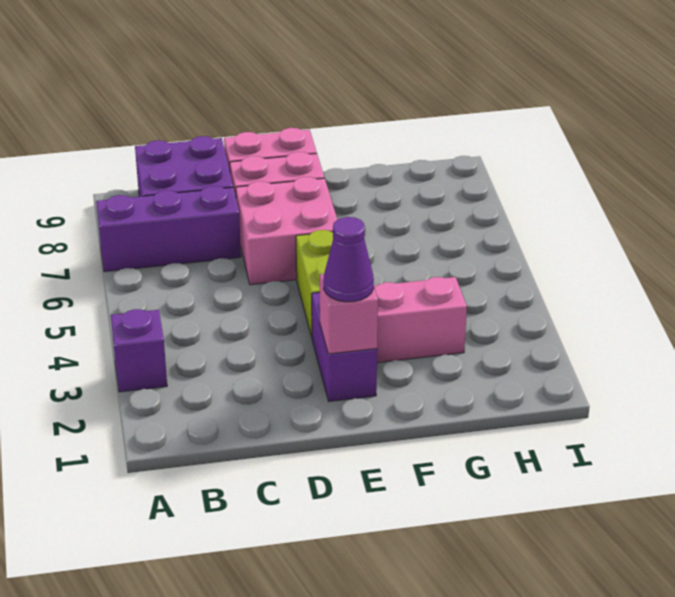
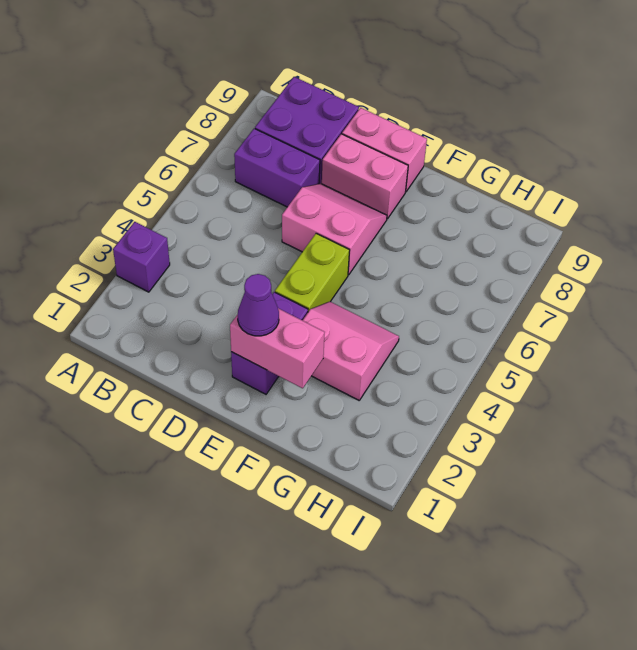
purple 1x3 brick [96,186,241,272] -> purple 1x2 brick [234,129,320,207]
pink 2x2 brick [236,177,337,285] -> pink 2x2 slope [282,184,387,275]
pink 1x1 brick [320,274,378,354] -> pink 1x2 brick [230,308,325,388]

